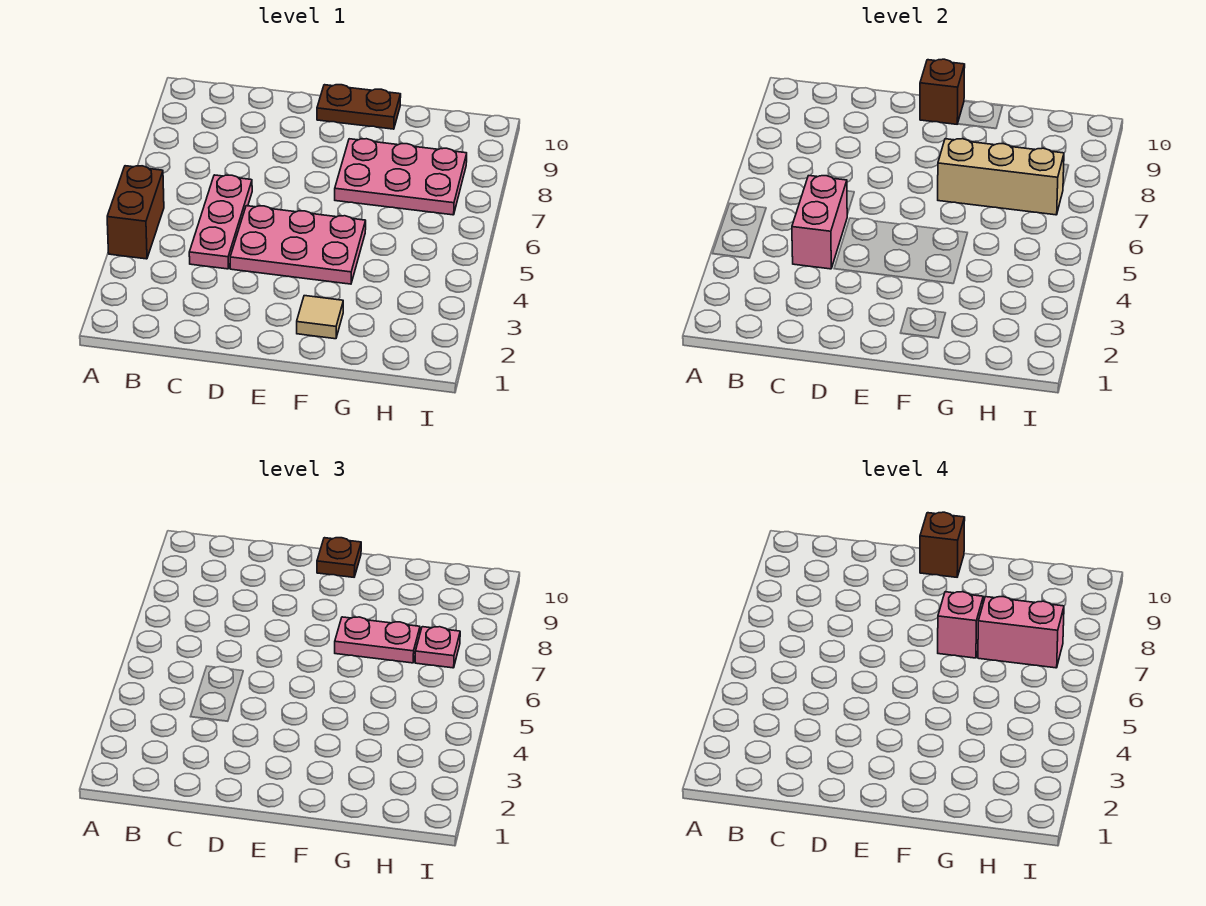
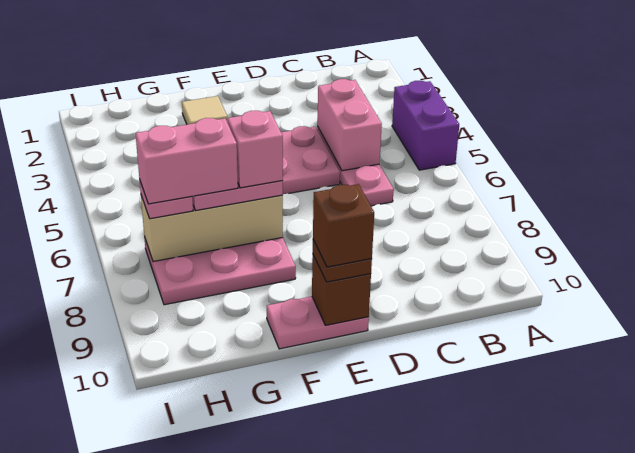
brown 1x2 brick [107,166,164,259] -> purple 1x2 brick [392,81,459,170]
brown 1x2 plate [317,85,401,129] -> pink 1x2 plate [267,296,369,349]

